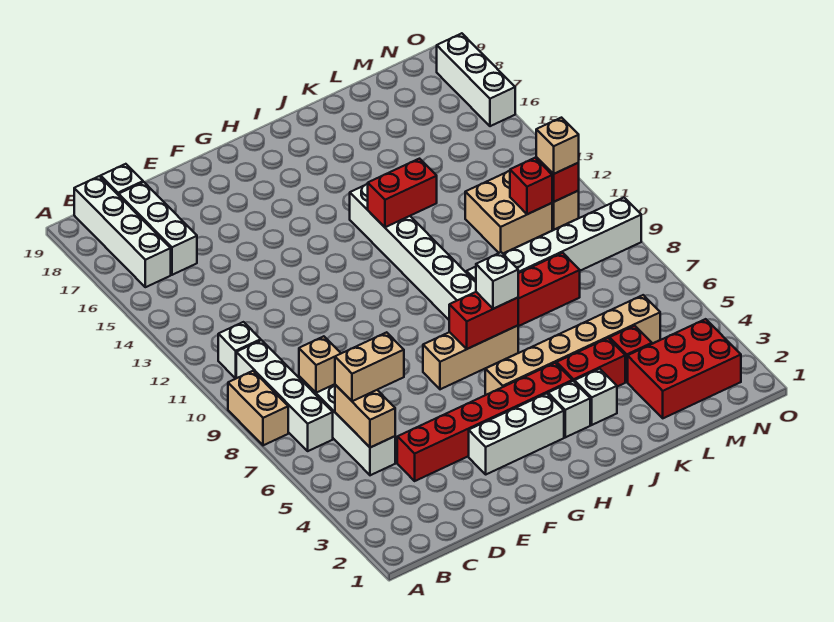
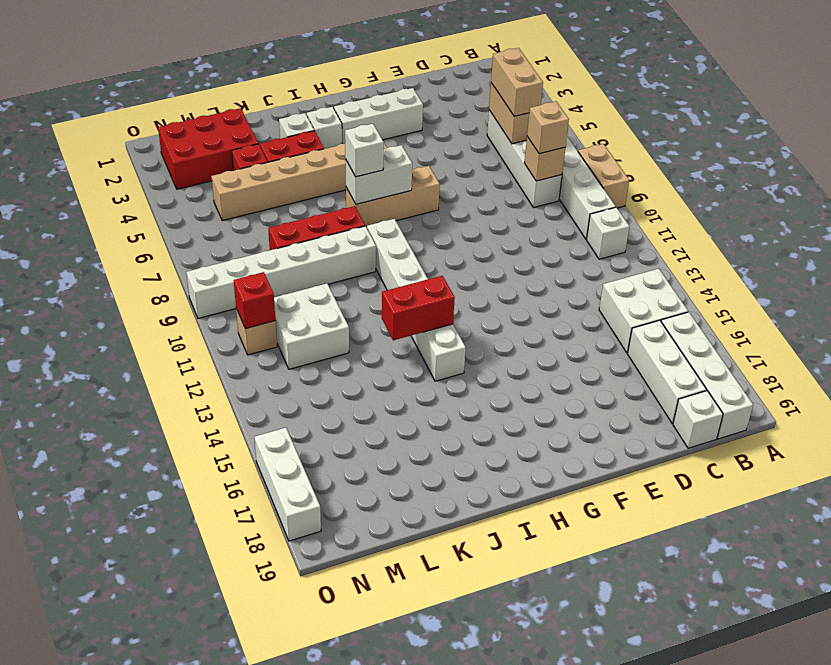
none -> white 2x2 brick [599,269,688,353]
tan 1x2 brick [335,332,404,401] -> tan 1x2 brick turned to [491,48,543,116]
red 1x6 brick [397,363,572,481] -> none
red 1x2 brick [449,292,518,349] -> white 1x2 brick [345,145,412,204]
tan 2x2 brick [465,171,552,253] -> white 2x2 brick [274,284,349,369]
red 1x1 brick [510,158,552,214] -> none
tan 1x1 brick [536,118,579,174] -> tan 1x1 brick moved to [527,101,569,154]

